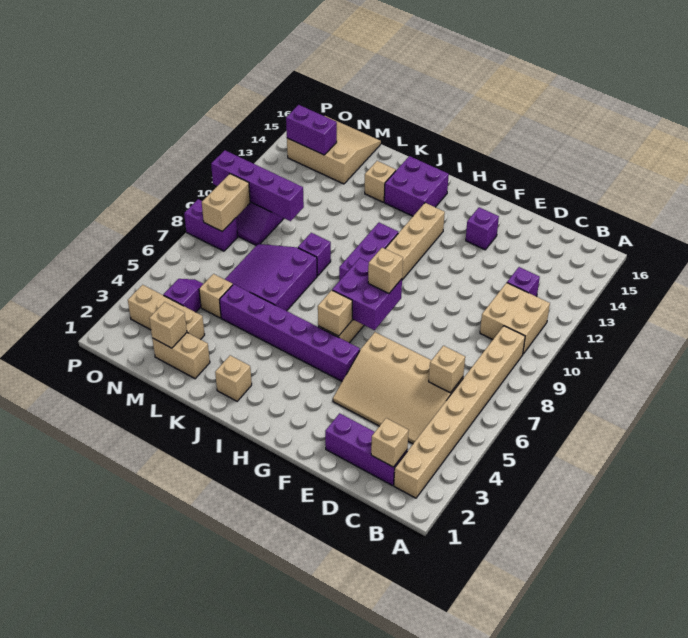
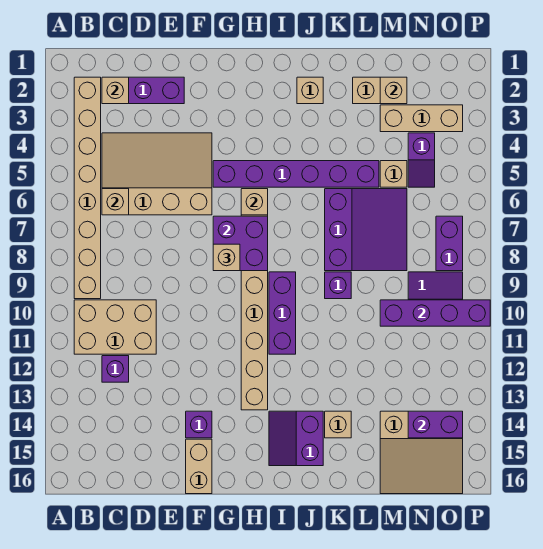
tan 2x2 brick [480,283,550,354] -> tan 2x3 brick [74,300,156,354]
purple 2x2 brick [384,156,449,216] -> purple 2x2 slope [269,411,323,466]
purple 1x2 brick [184,199,238,251] -> purple 1x2 brick turned to [436,216,463,271]
tan 1x2 brick [202,174,250,231] -> tan 1x2 brick moved to [186,439,212,494]

